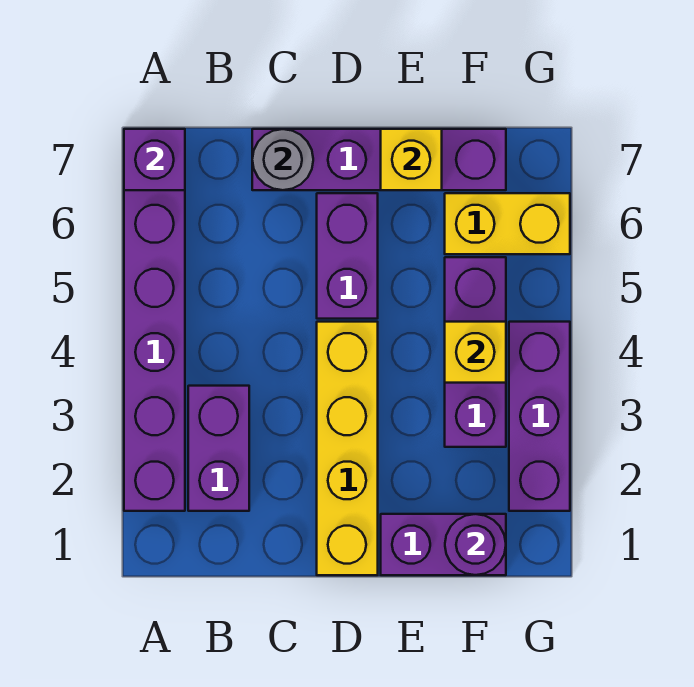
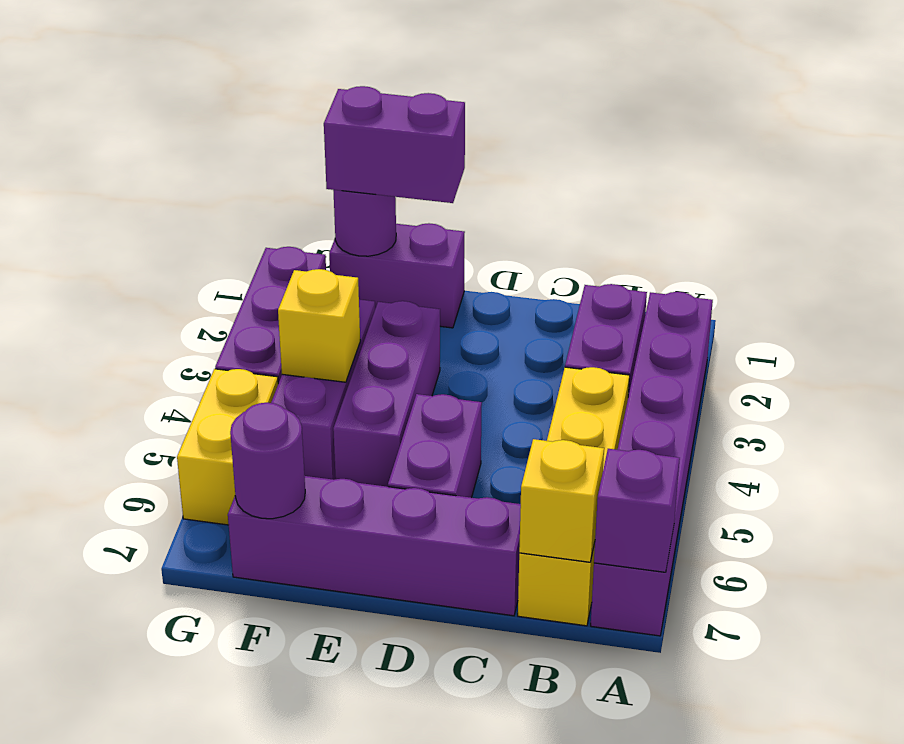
grey 1x1 round brick [252,129,313,190] -> none
yellow 1x4 brick [317,322,378,575] -> yellow 1x4 brick moved to [518,367,630,626]
none -> purple 1x2 brick [324,86,465,203]
none -> purple 1x3 brick [333,301,440,487]
yellow 1x1 brick [381,129,442,190] -> yellow 1x1 brick moved to [519,439,604,562]
yellow 1x2 brick [445,193,570,254] -> yellow 1x2 brick turned to [177,369,278,525]
none -> purple 1x1 round brick [230,403,305,519]

